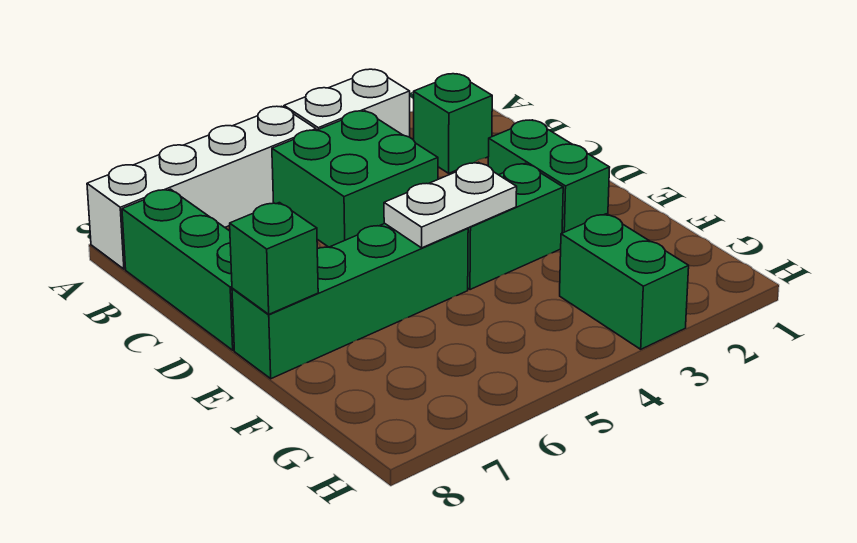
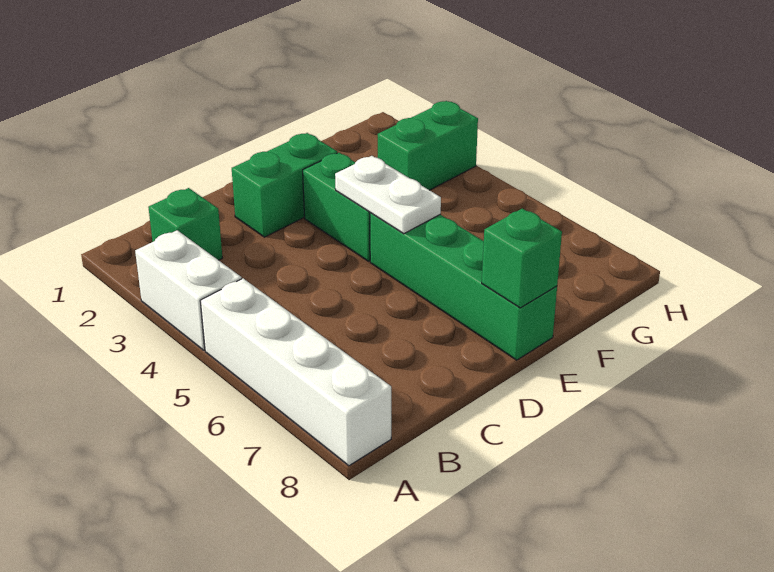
green 2x2 brick [272,111,438,247] -> none
green 1x3 brick [122,189,234,350] -> none

